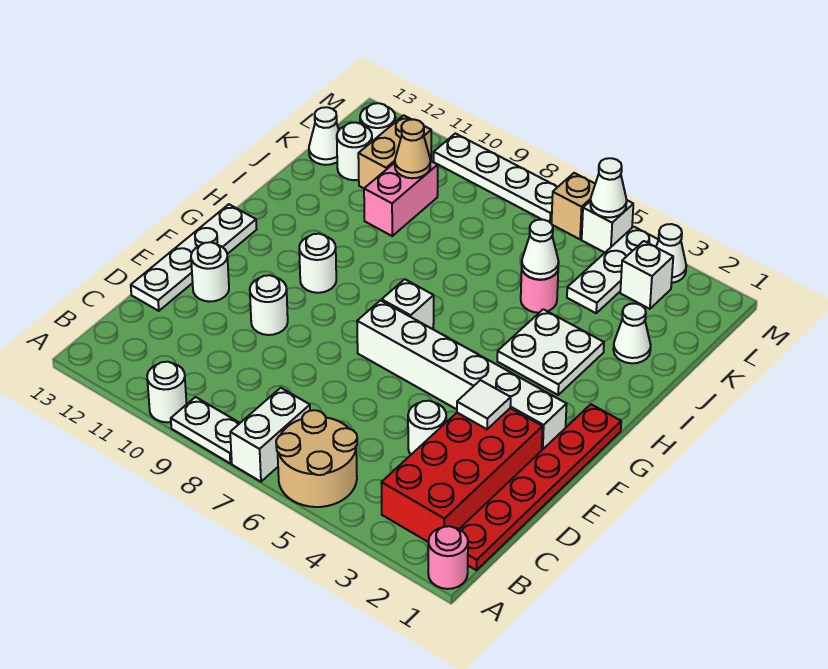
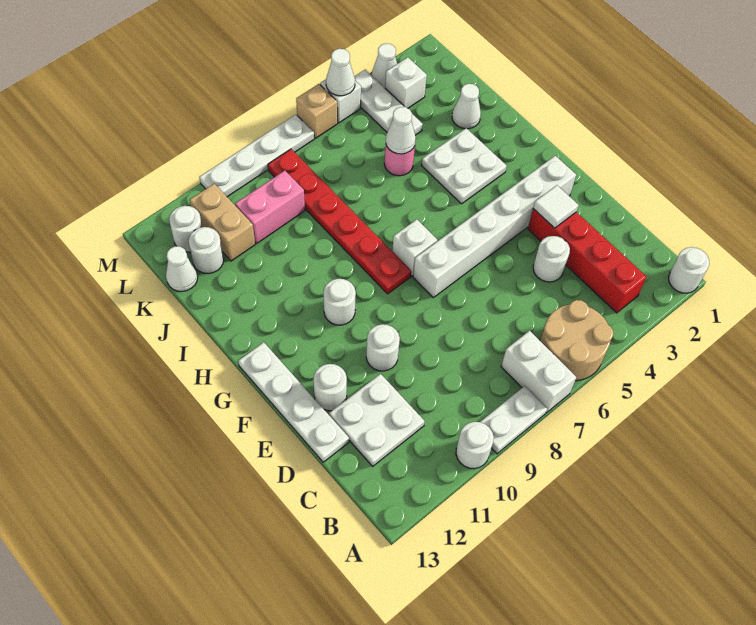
pink 1x1 round brick [428,526,468,589] -> white 1x1 round brick [669,247,709,293]
red 1x6 plate [460,404,621,570] -> red 1x6 plate moved to [268,149,411,294]
red 2x4 brick [381,408,542,542] -> red 1x4 brick [528,209,647,313]
none -> white 2x2 plate [329,374,425,466]
pink 1x2 brick [364,161,438,236] -> pink 1x2 brick turned to [235,171,305,243]
tan 1x1 cone [395,120,430,178] -> none

